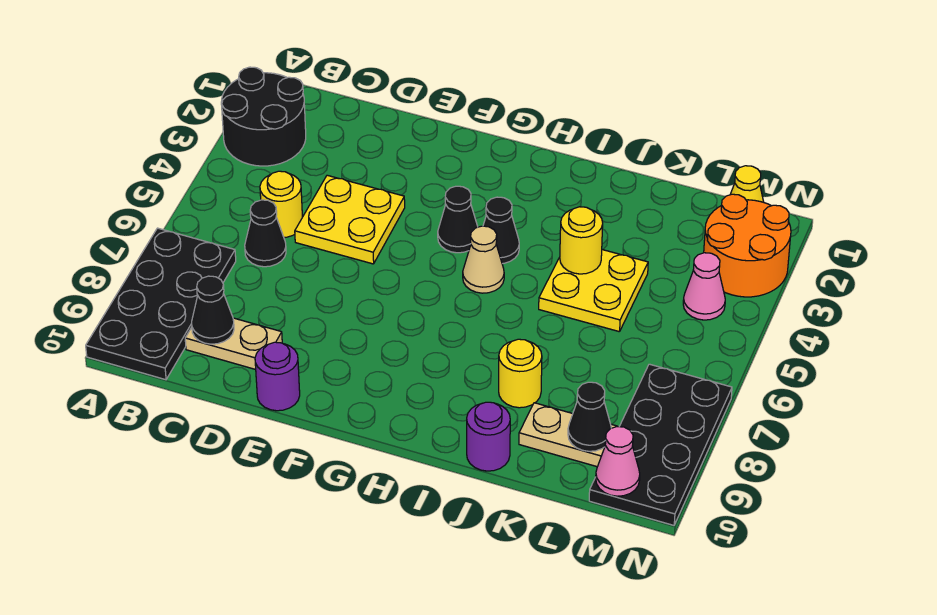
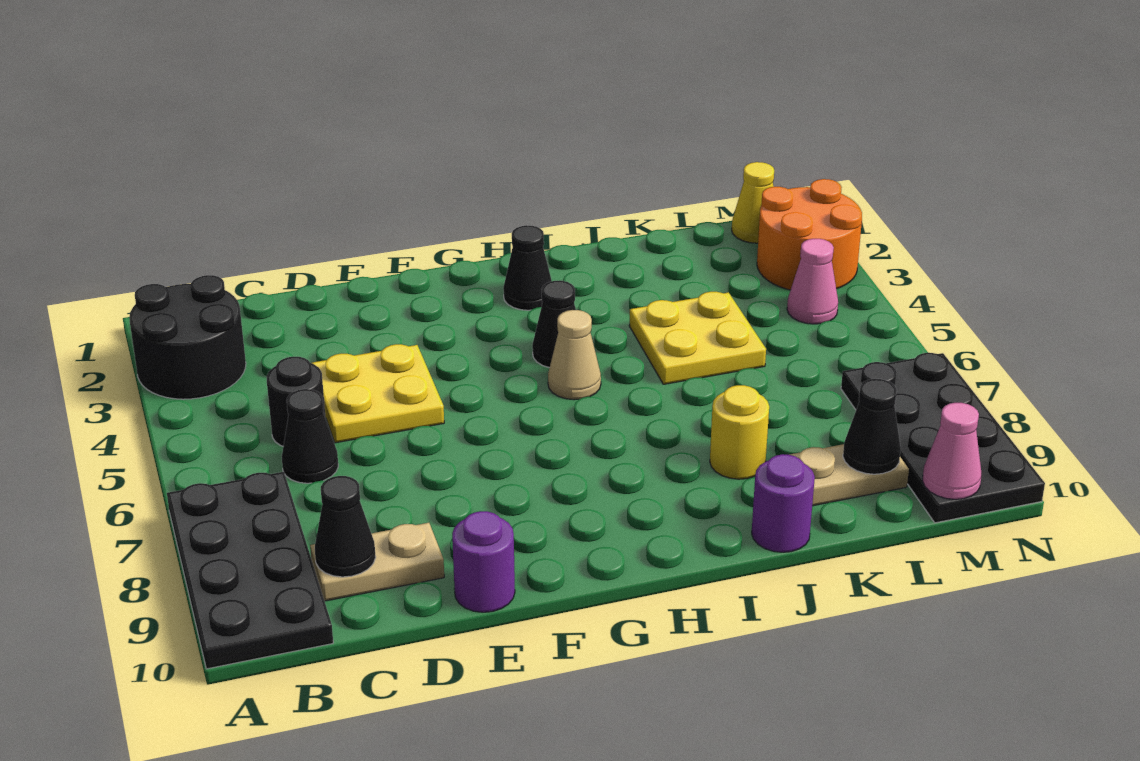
yellow 1x1 round brick [260,171,302,237] -> black 1x1 round brick [266,357,326,446]
black 1x1 cone [438,186,478,253] -> black 1x1 cone moved to [503,225,552,310]
yellow 1x1 round brick [560,207,603,274] -> none

